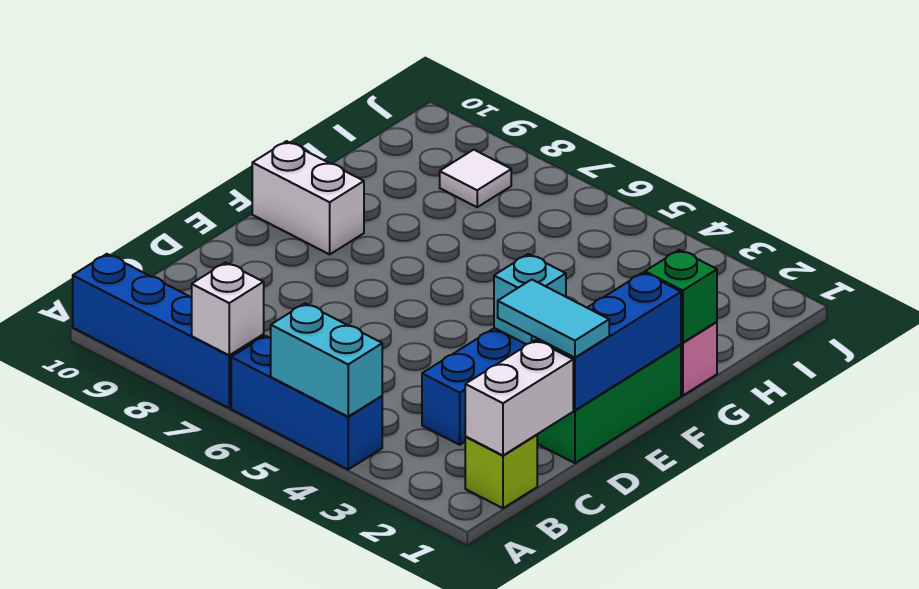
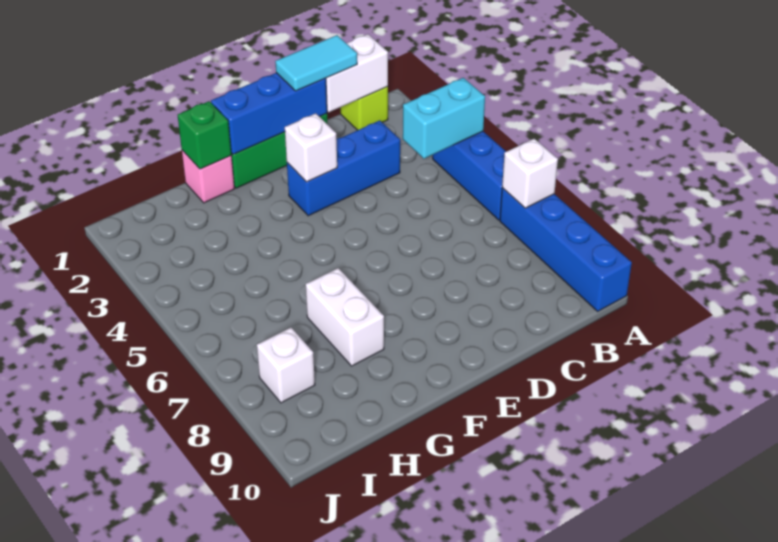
cyan 1x2 brick [271,303,382,417] -> cyan 1x2 brick turned to [403,78,485,159]
cyan 1x2 tile [498,280,609,358] -> cyan 1x2 tile turned to [275,35,357,91]
cyan 1x1 brick [494,254,566,344] -> white 1x1 brick [285,113,337,182]
white 1x2 brick [252,141,364,254] -> white 1x2 brick moved to [306,268,384,366]
white 1x1 tile [440,150,511,207] -> white 1x1 brick [257,327,315,403]

